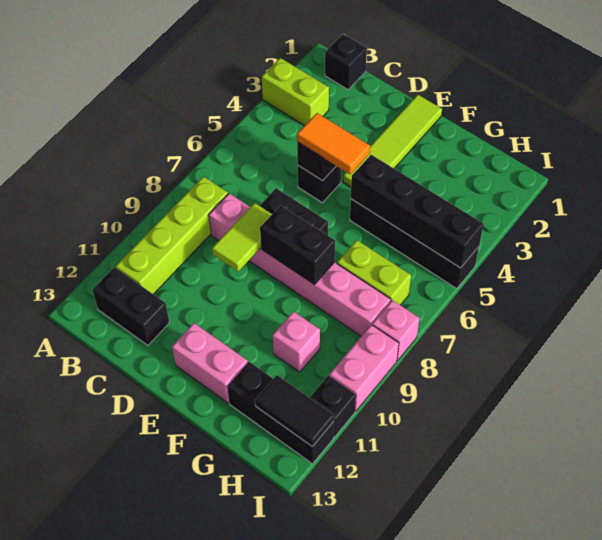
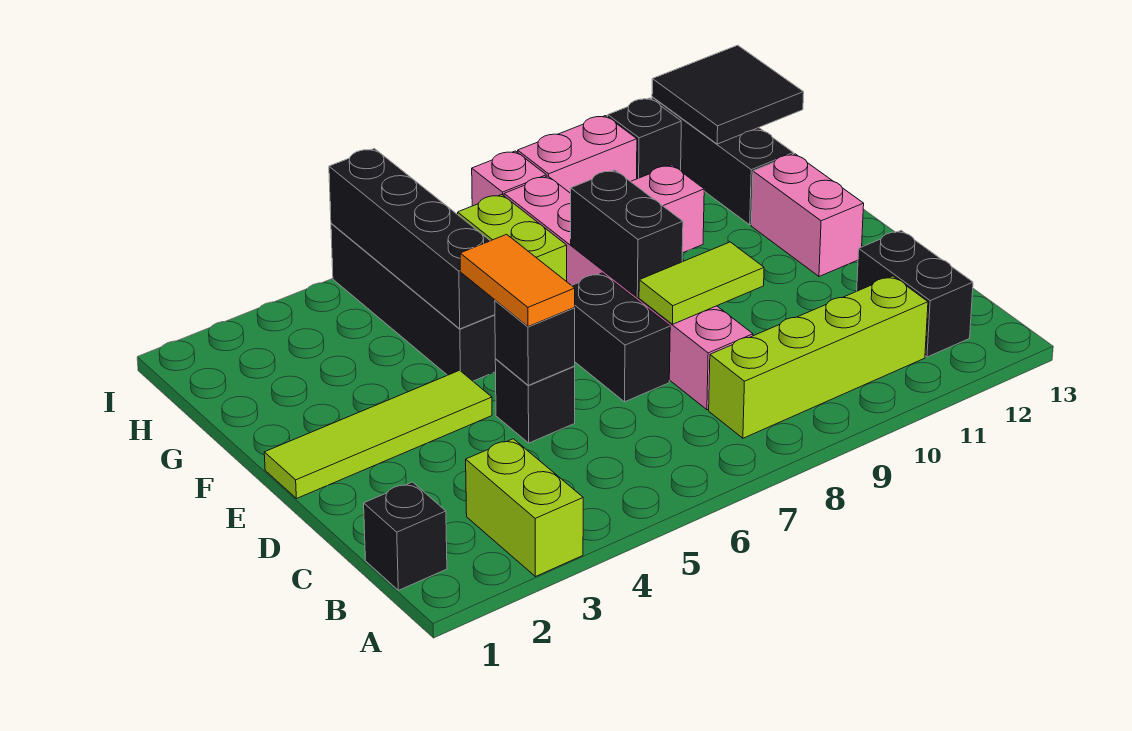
black 1x2 tile [255,375,334,447] -> black 2x2 tile [652,45,804,144]

